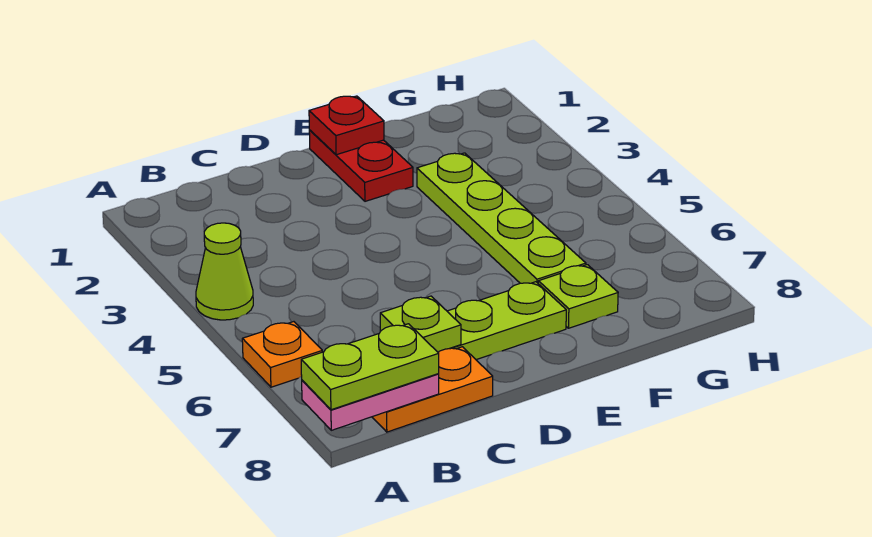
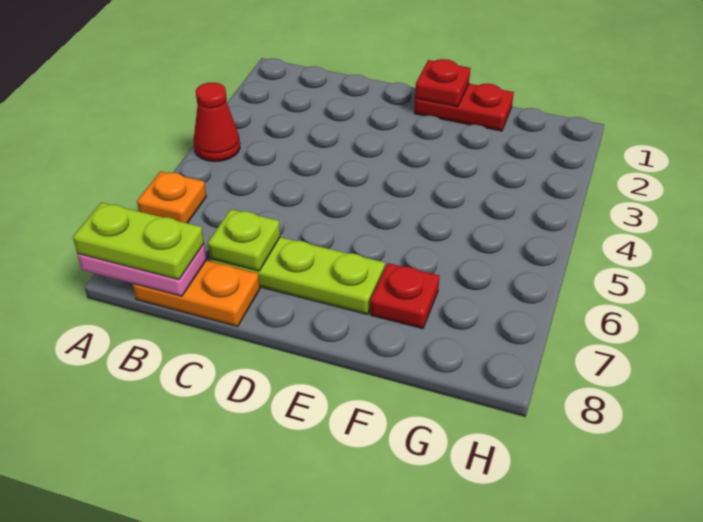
lime 1x1 cone [196,223,253,320] -> red 1x1 cone [194,83,240,162]
red 1x2 plate [309,130,413,201] -> red 1x2 plate turned to [414,84,514,131]
lime 1x4 plate [417,153,586,283] -> none
lime 1x1 plate [538,265,618,328] -> red 1x1 plate [370,263,440,329]

